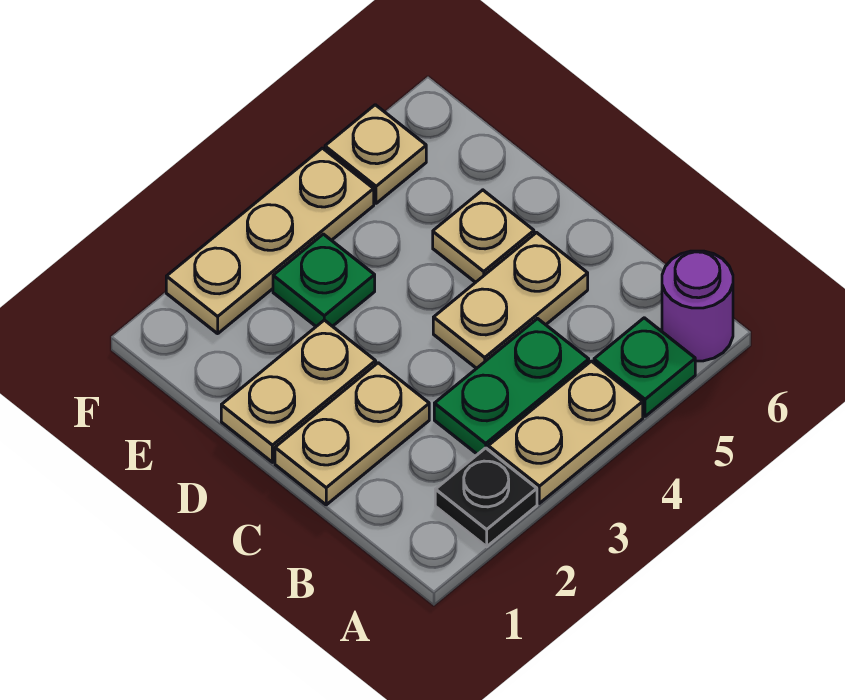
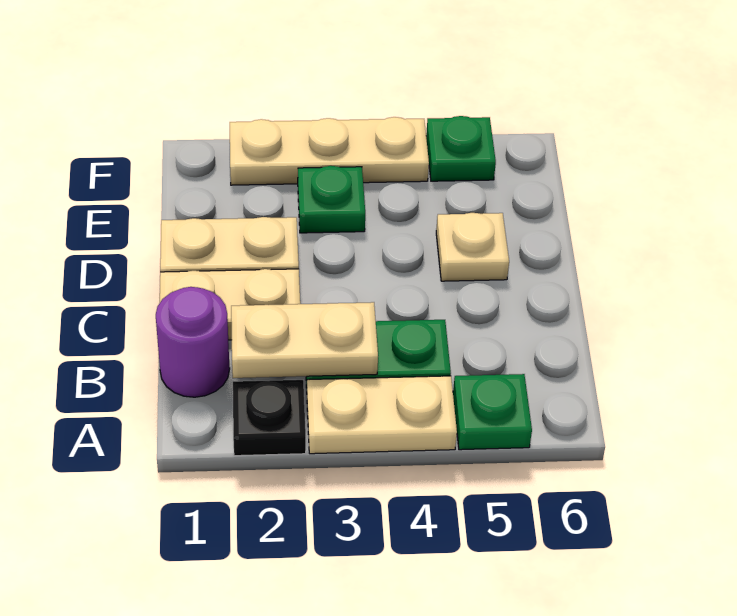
purple 1x1 round brick [662,251,733,361] -> purple 1x1 round brick moved to [156,287,230,397]
tan 1x2 plate [433,233,588,368] -> tan 1x2 plate moved to [231,302,378,378]
tan 1x1 plate [325,105,426,203] -> green 1x1 plate [426,116,496,181]

